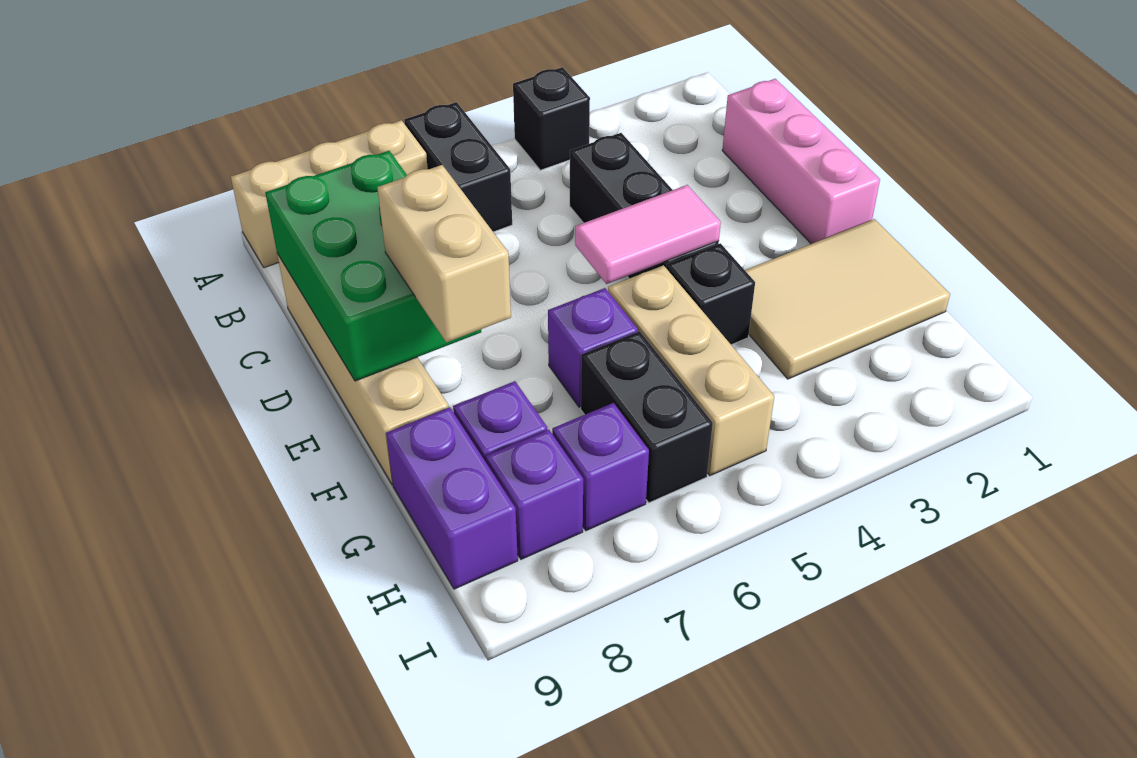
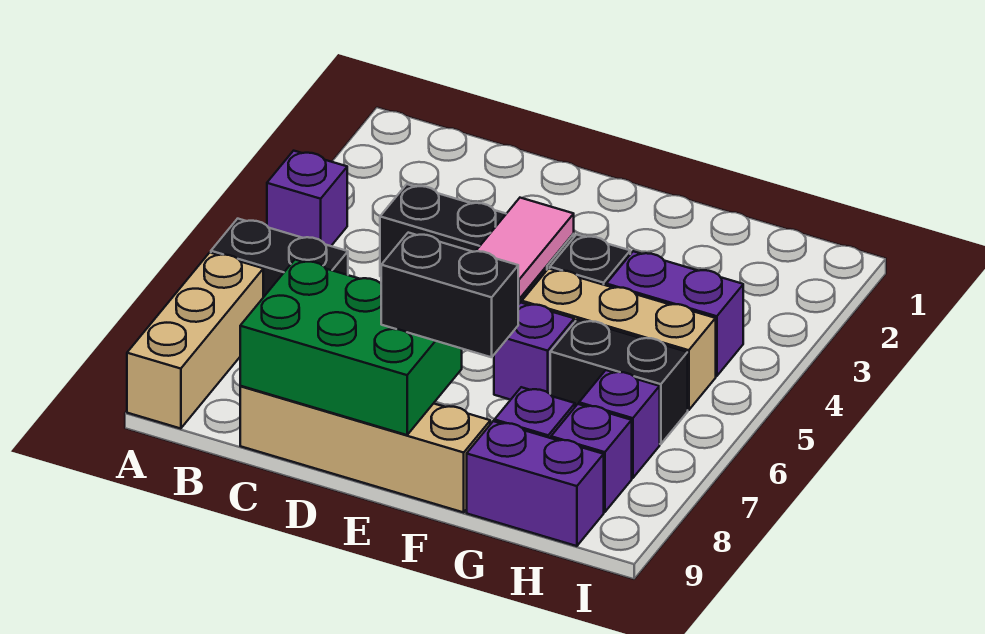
black 1x1 brick [513,67,590,170] -> purple 1x1 brick [267,151,347,246]
pink 1x3 brick [722,79,880,244] -> none
tan 1x2 brick [377,165,511,342] -> black 1x2 brick [381,233,518,357]
tan 2x3 tile [745,219,950,379] -> none
none -> purple 1x2 brick [606,251,743,376]

